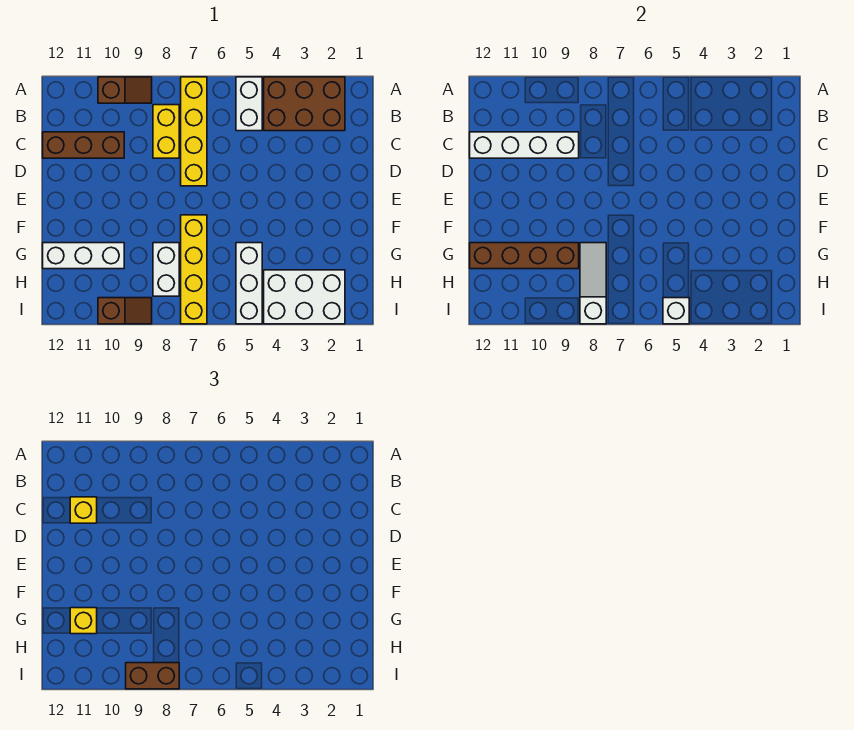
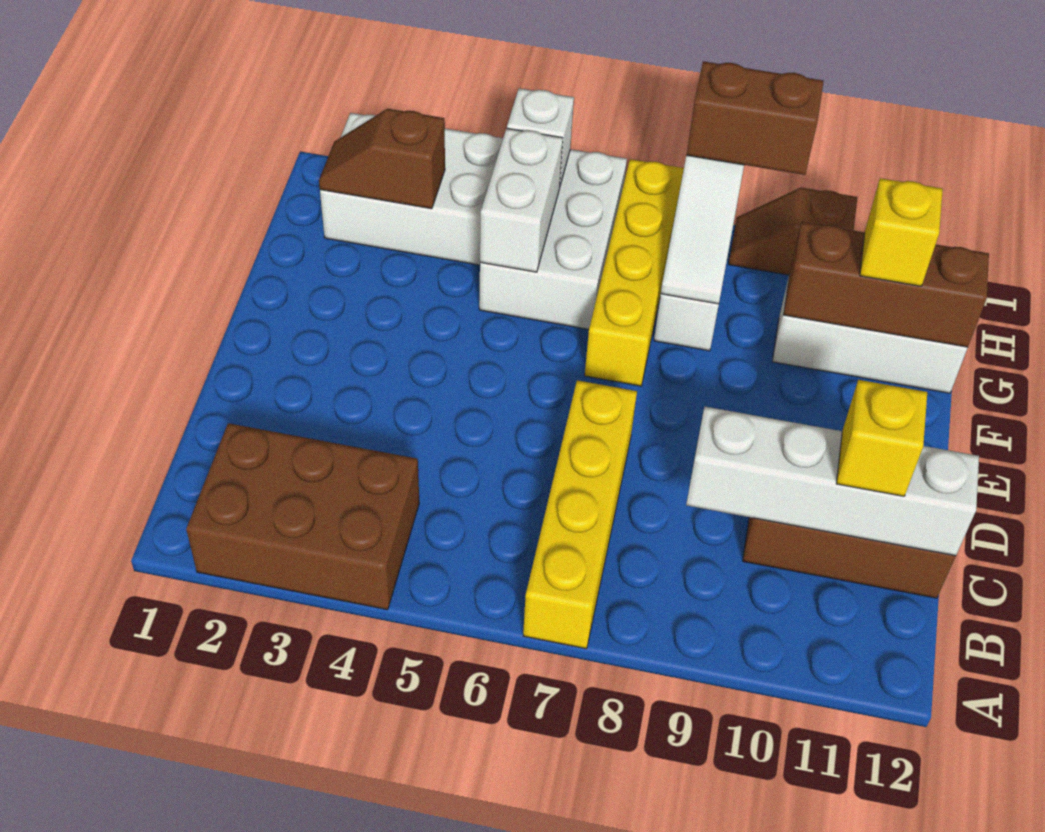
white 1x2 brick [236,77,262,131] -> white 1x2 brick moved to [480,128,563,272]
brown 1x2 slope [98,77,152,103] -> brown 1x2 slope moved to [319,109,445,209]
yellow 1x2 brick [153,105,179,158] -> none
white 1x3 brick [236,243,262,324] -> white 2x3 brick [479,149,627,329]
brown 1x4 brick [470,243,579,269] -> brown 1x3 brick [783,222,989,347]

